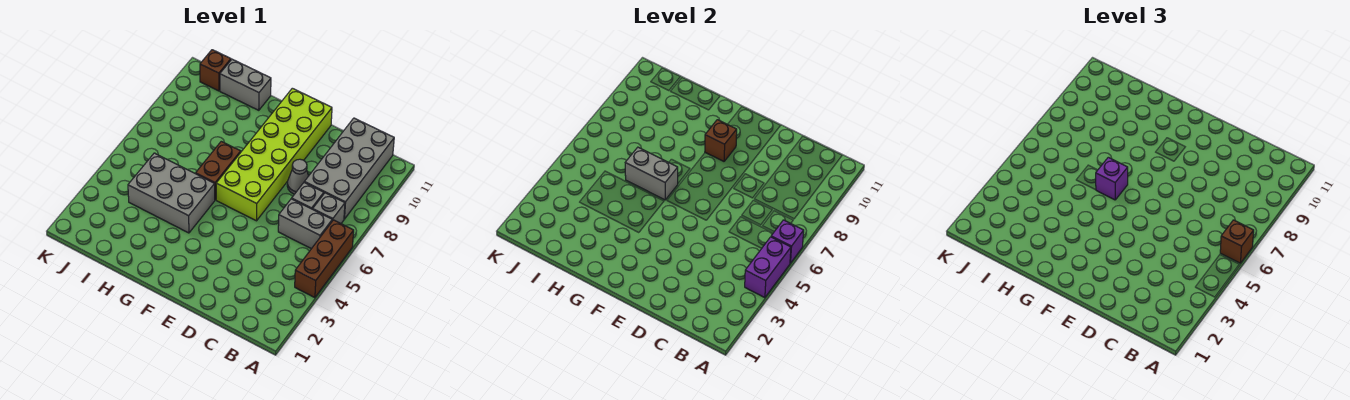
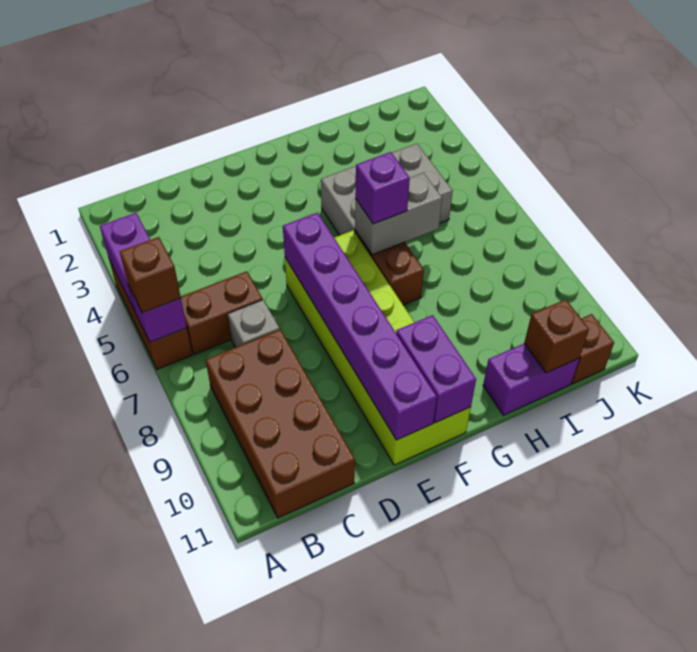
grey 1x2 brick [278,199,332,249] -> brown 1x2 brick [181,271,263,354]
grey 1x1 brick [313,193,345,223] -> none
grey 2x4 brick [304,118,394,219] -> brown 2x4 brick [206,330,355,518]
grey 1x1 cone [287,159,308,194] -> none
none -> purple 1x6 brick [283,213,437,440]
brown 1x1 brick [705,120,737,161] -> brown 1x1 brick moved to [524,299,589,373]
none -> purple 1x2 brick [396,315,476,423]
grey 1x2 brick [220,59,271,110] -> purple 1x2 brick [483,344,579,415]

